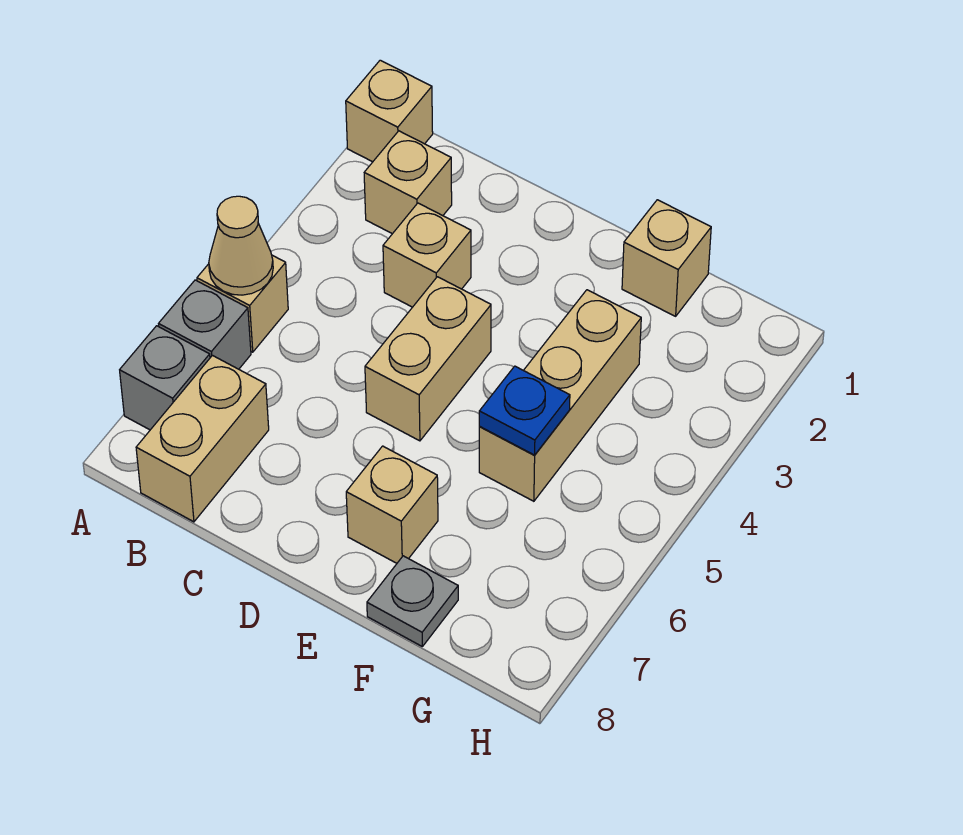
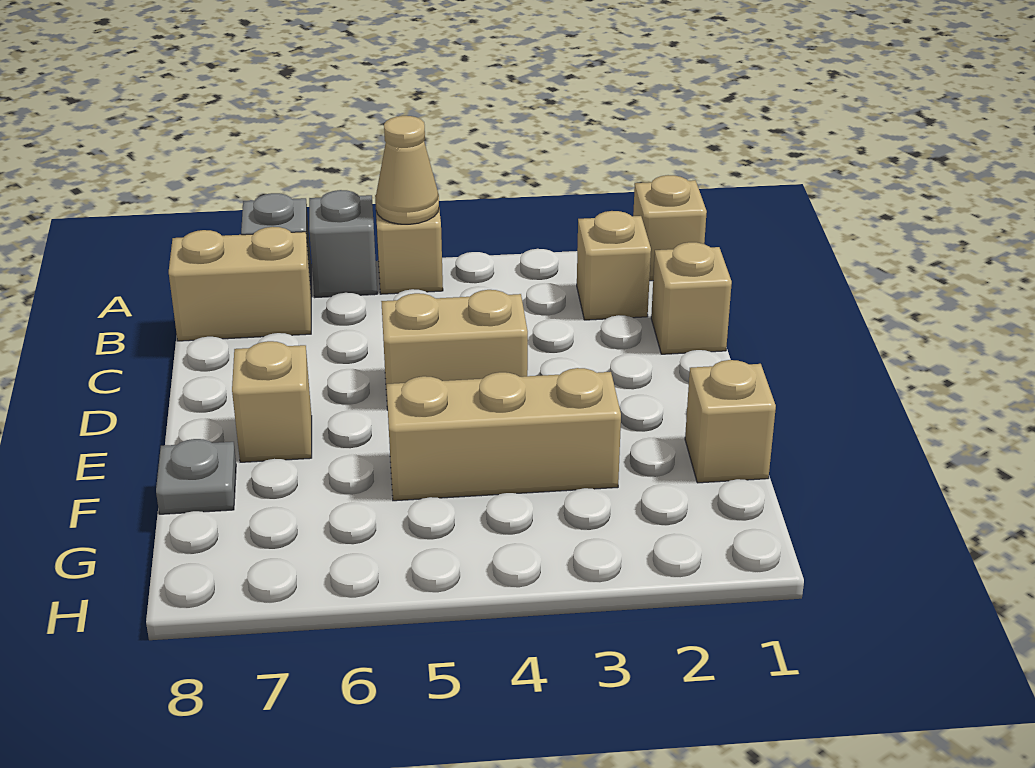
tan 1x1 brick [383,203,471,307] -> tan 1x1 brick moved to [651,242,732,354]
blue 1x1 plate [479,366,570,455] -> none

